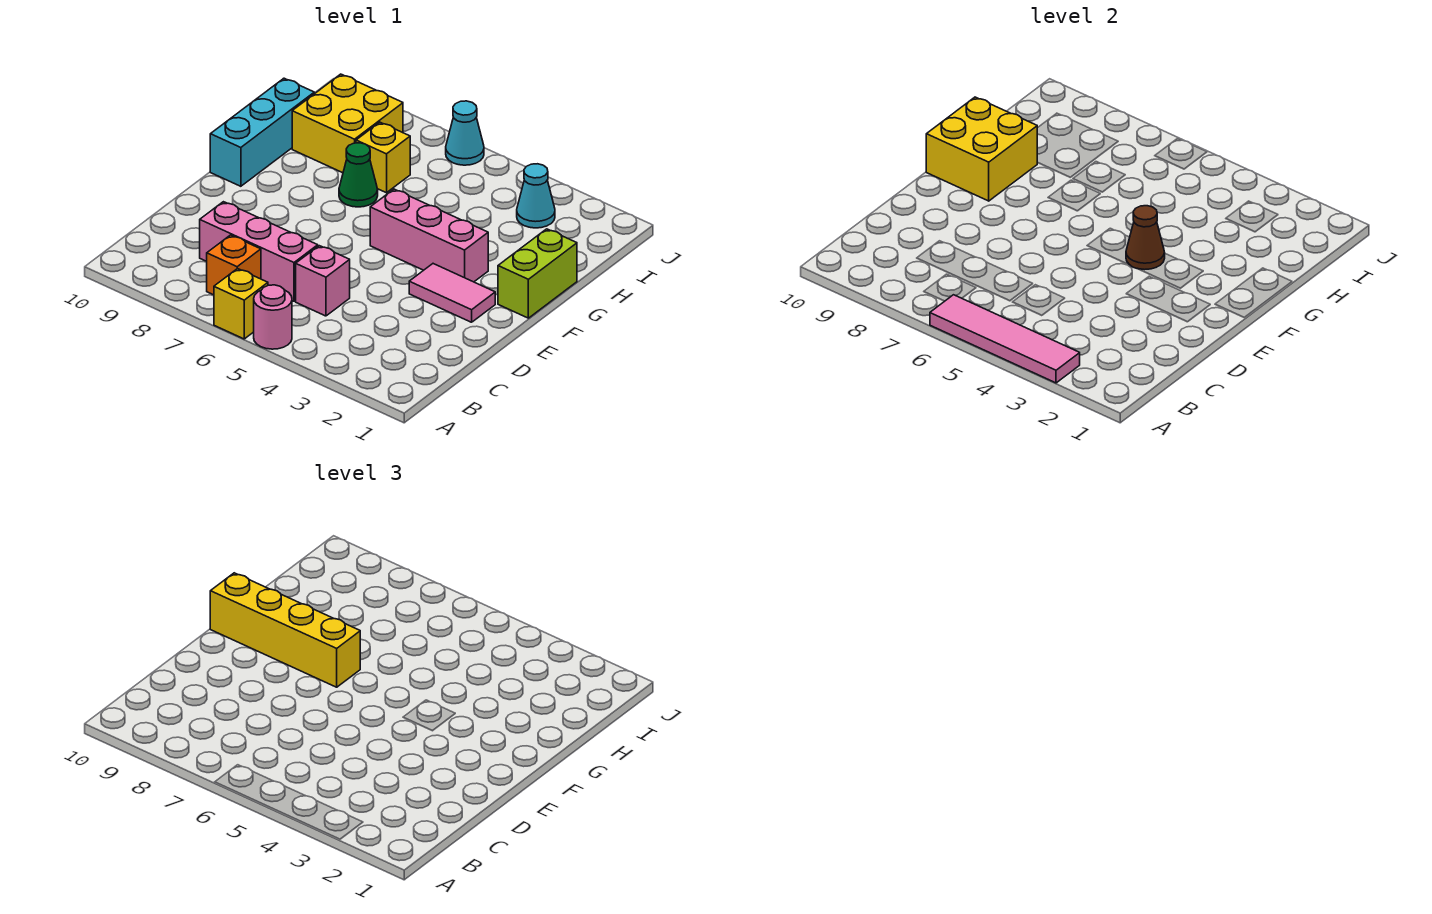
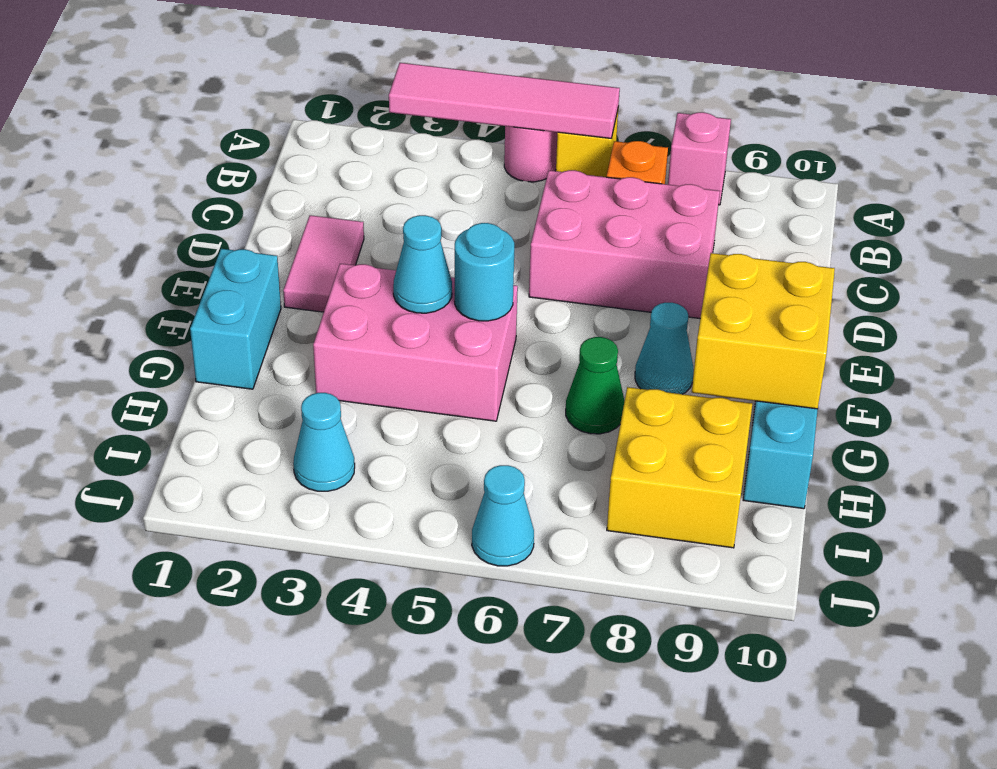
pink 1x1 brick [296,246,350,316] -> pink 1x1 brick moved to [668,112,731,205]
pink 1x3 brick [200,202,318,301] -> pink 2x3 brick [529,170,720,318]
pink 1x2 tile [409,264,495,322] -> pink 1x2 tile turned to [283,215,364,312]
lime 1x2 brick [498,229,577,318] -> cyan 1x2 brick [190,249,281,389]
pink 1x3 brick [370,189,488,282] -> pink 2x3 brick [313,264,518,421]
brown 1x1 cone [1126,206,1165,270] -> cyan 1x1 cone [393,215,452,313]
none -> cyan 1x1 round brick [455,223,514,321]
yellow 1x4 brick [210,573,360,687] -> none
none -> cyan 1x1 cone [635,303,694,394]
yellow 1x1 brick [356,122,410,193] -> none

